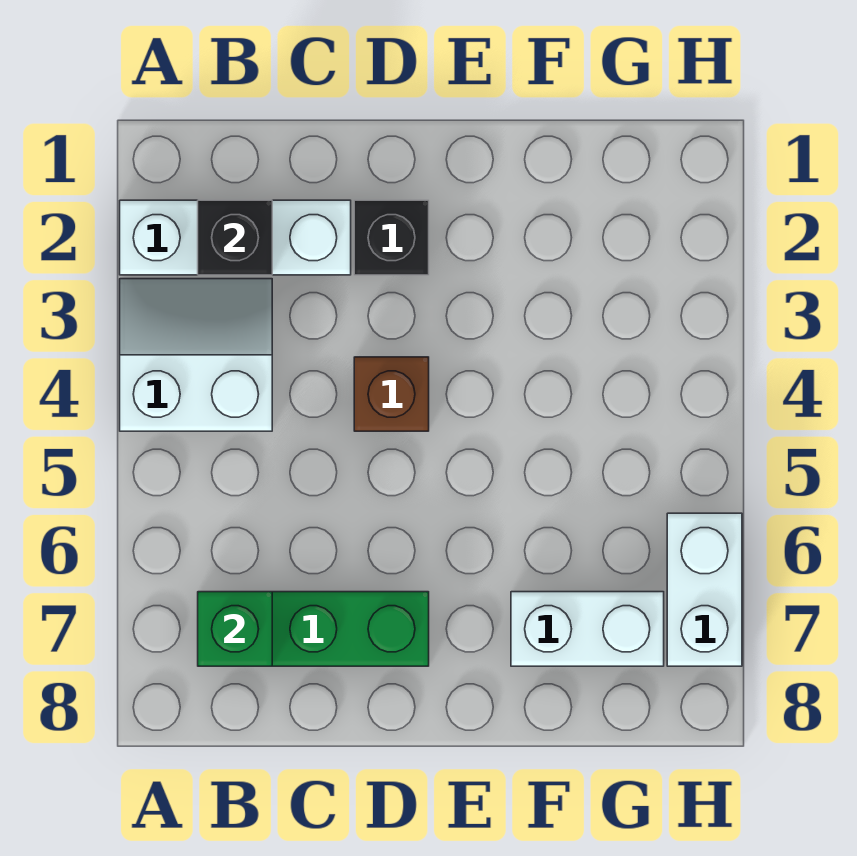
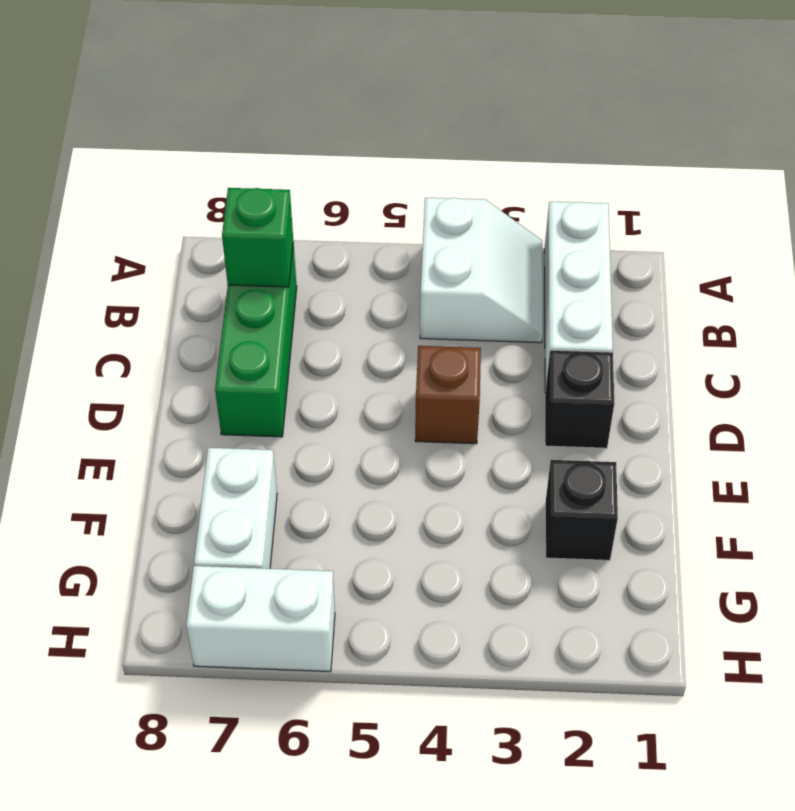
black 1x1 brick [198,200,272,275] -> black 1x1 brick moved to [545,460,618,560]

